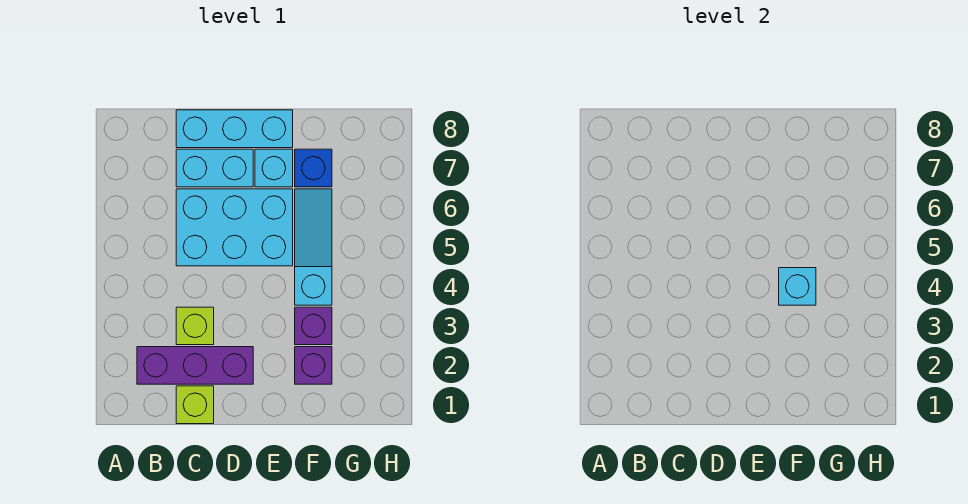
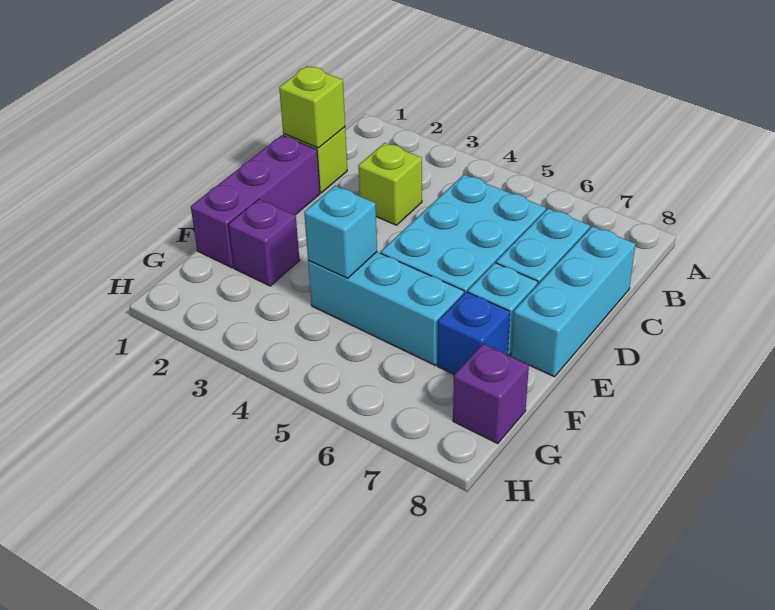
purple 1x3 brick [137,347,253,384] -> purple 1x3 brick moved to [191,135,320,268]
none -> lime 1x1 brick [279,66,345,148]
purple 1x1 brick [295,307,332,345] -> purple 1x1 brick moved to [453,344,529,443]
cyan 1x3 slope [295,189,332,305] -> cyan 1x3 brick [308,252,464,365]

